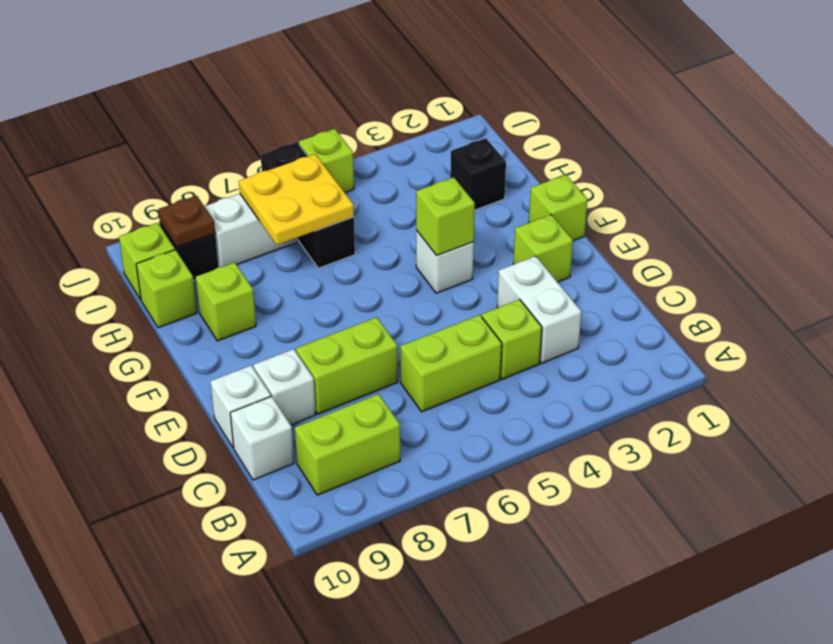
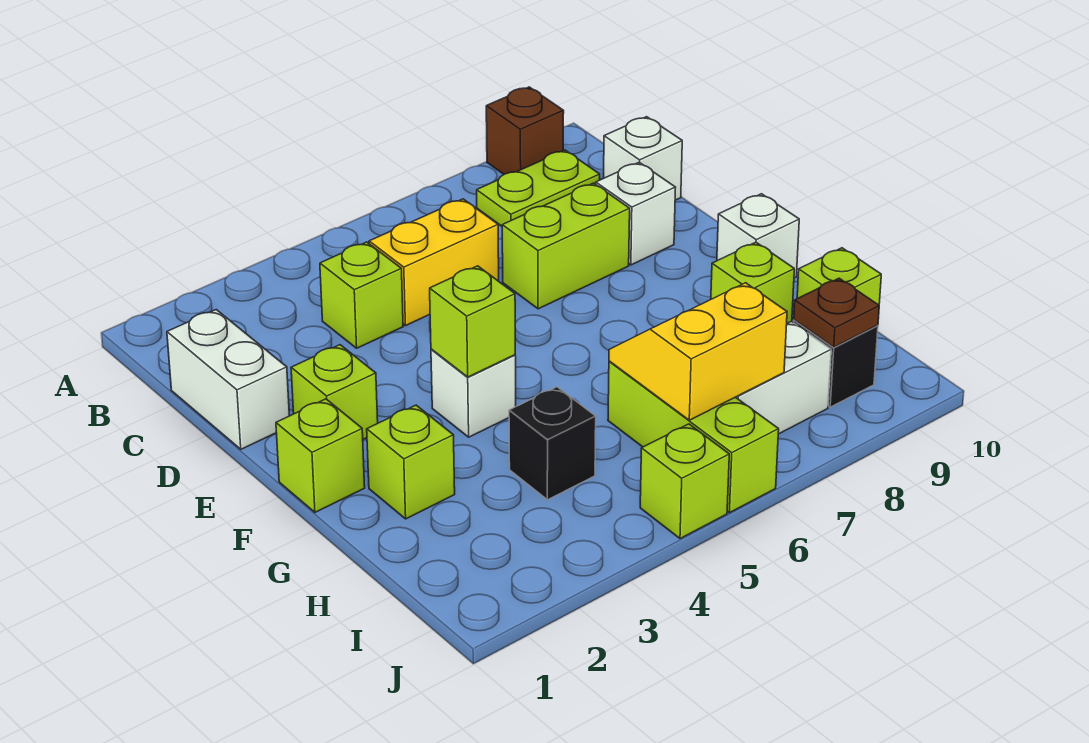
none -> brown 1x1 brick [486,87,564,174]
lime 1x2 brick [295,394,400,495] -> lime 1x2 plate [477,150,600,226]
white 1x2 brick [497,256,581,363] -> white 1x2 brick moved to [167,310,289,449]
lime 1x2 brick [400,315,502,412] -> yellow 1x2 brick [369,199,499,326]
white 1x1 brick [210,366,271,448] -> white 1x1 brick moved to [717,194,799,278]
black 1x1 brick [450,138,506,210] -> black 1x1 brick moved to [509,387,596,500]
black 1x3 brick [261,142,355,268] -> lime 1x3 brick [608,361,779,513]
yellow 2x2 plate [239,154,354,245] -> yellow 2x2 slope [609,283,787,420]
lime 1x1 brick [119,223,175,300] -> lime 1x1 brick moved to [367,405,455,519]

